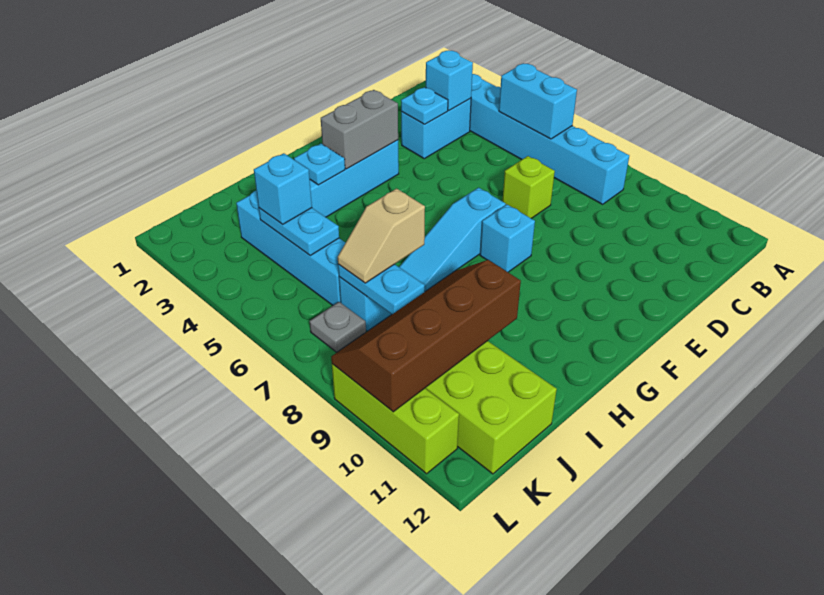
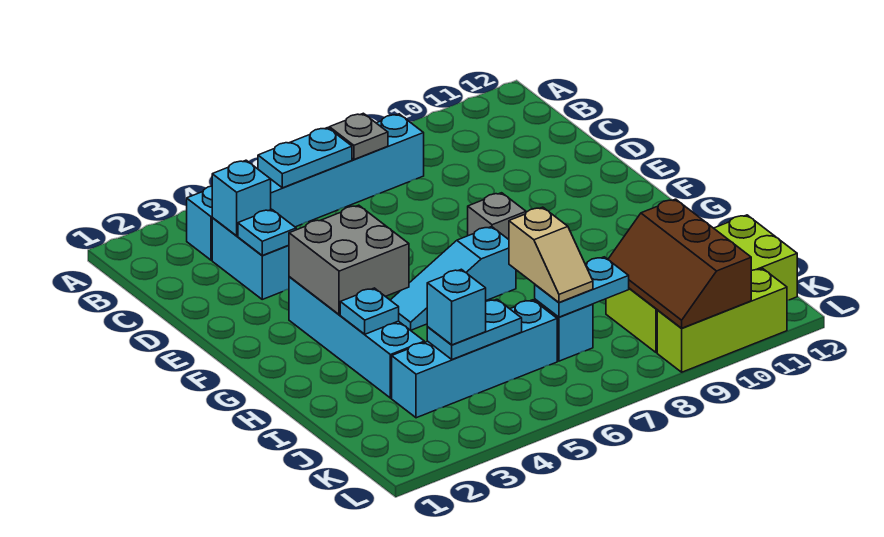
cyan 1x2 brick [499,63,577,139] -> cyan 1x2 plate [258,128,352,188]
lime 1x1 brick [502,156,555,219] -> none
grey 1x2 brick [321,90,398,169] -> grey 2x2 brick [289,205,409,315]
cyan 1x3 slope [399,188,505,291] -> cyan 1x3 slope turned to [391,227,516,330]
cyan 1x1 brick [480,205,535,272] -> grey 1x1 brick [468,193,526,239]
brown 2x4 slope [331,260,521,412] -> brown 2x3 slope [608,199,751,328]
grey 1x1 plate [310,302,366,352] -> grey 1x1 plate moved to [329,113,388,159]

